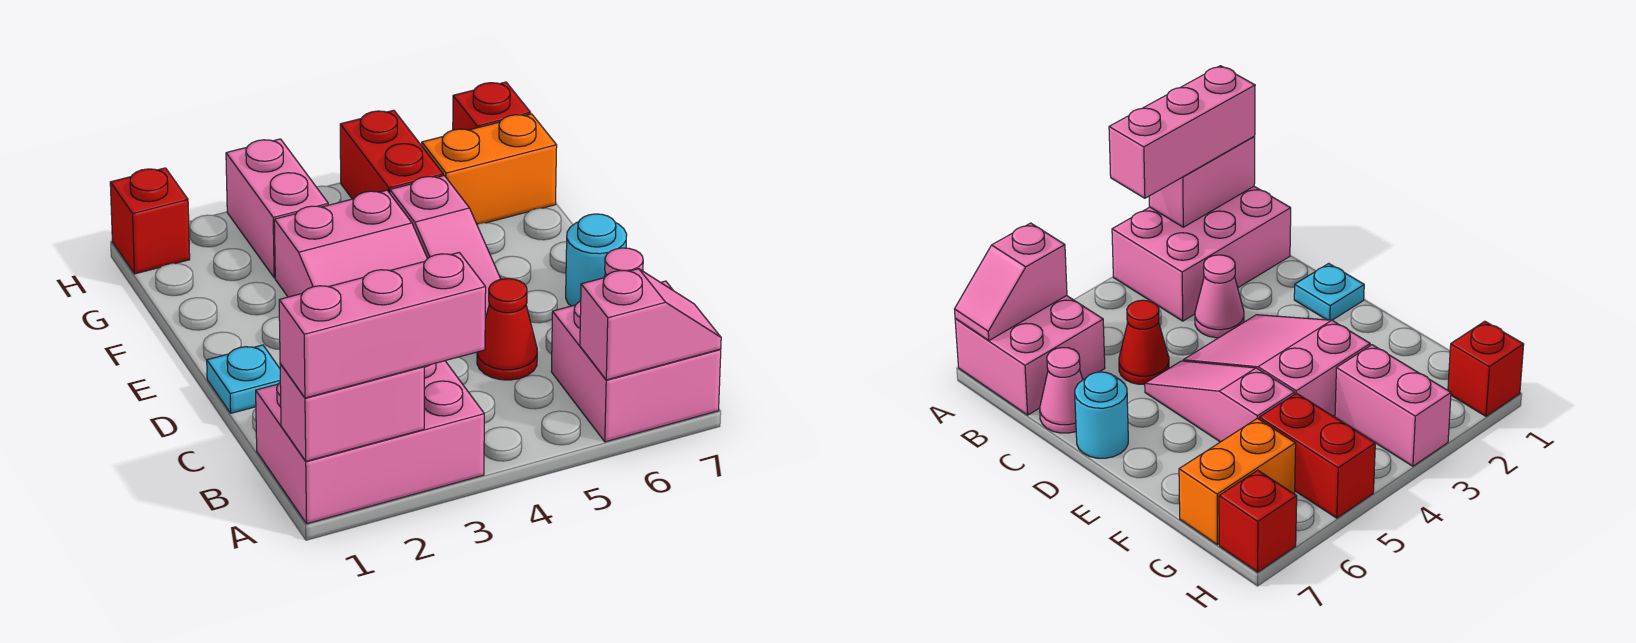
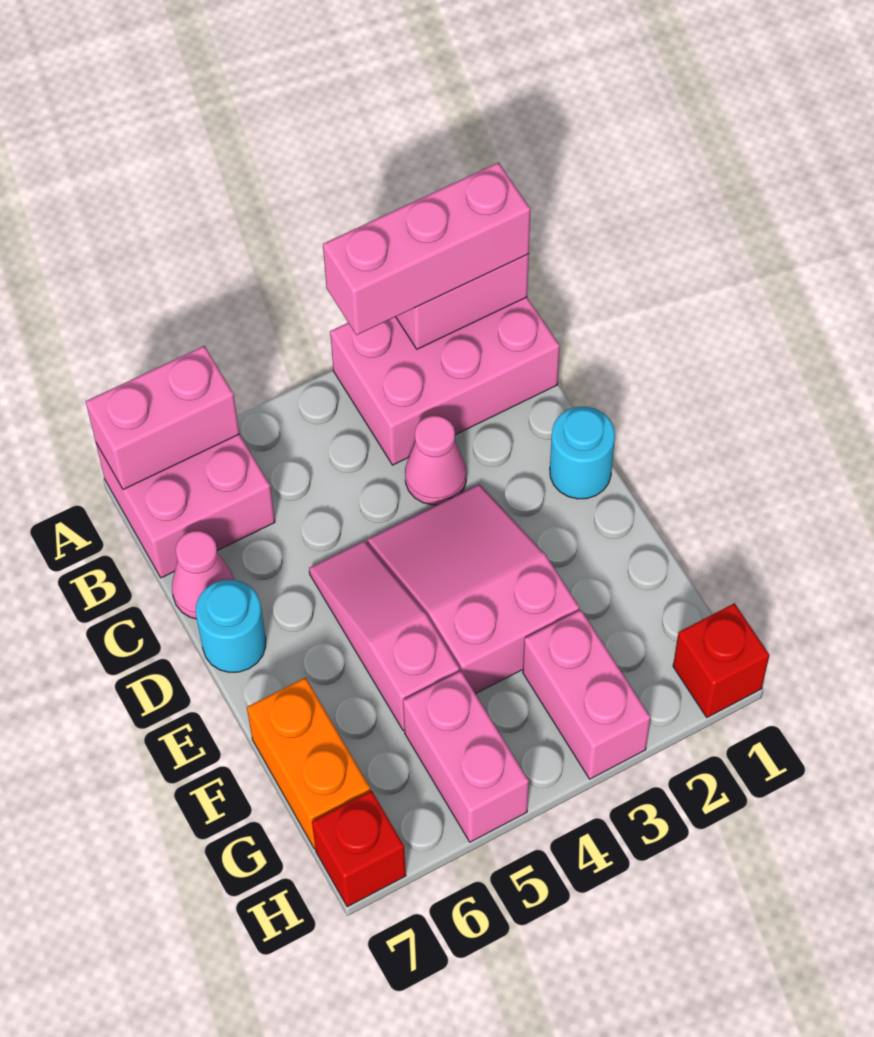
pink 1x2 slope [580,269,721,380] -> pink 1x2 brick [86,346,240,489]
red 1x1 cone [477,279,537,380] -> none
cyan 1x1 plate [207,345,280,413] -> cyan 1x1 round brick [550,407,615,499]
red 1x2 brick [340,110,443,199] -> pink 1x2 brick [403,671,529,842]
orange 1x2 brick [422,114,557,224] -> orange 1x2 brick turned to [247,678,370,849]

